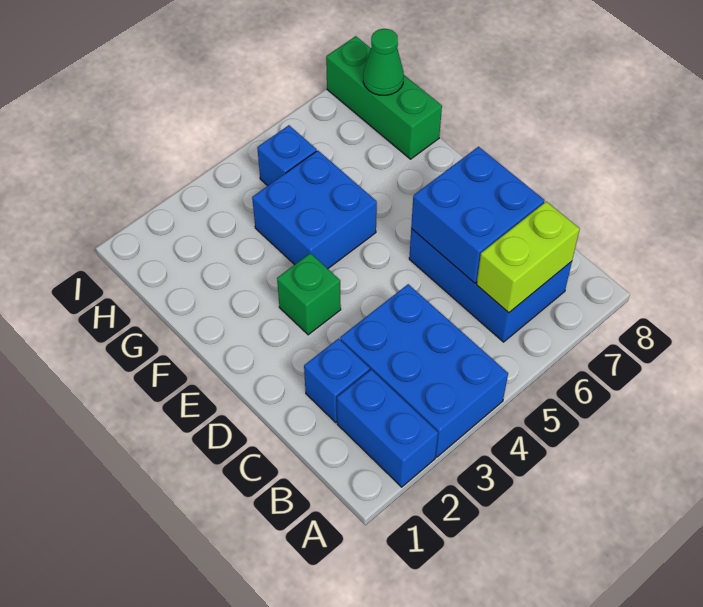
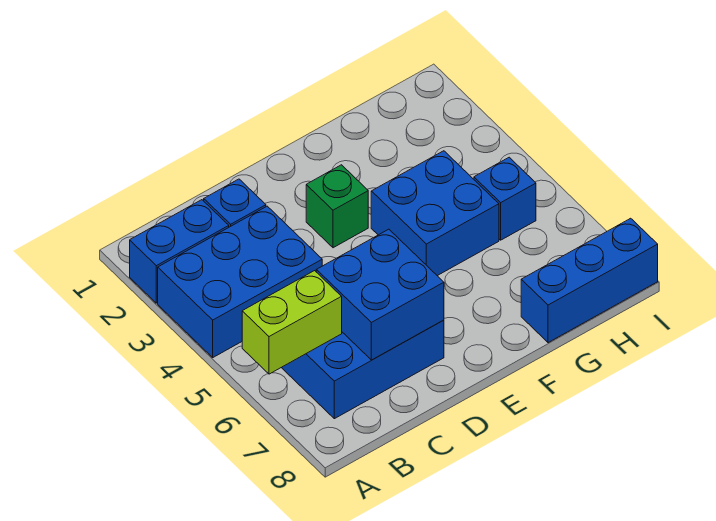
lime 1x2 brick [477,202,580,313] -> lime 1x2 brick turned to [242,271,342,374]
green 1x3 brick [326,36,442,159] -> blue 1x3 brick [521,218,658,343]
green 1x1 cone [363,29,404,95] -> none

